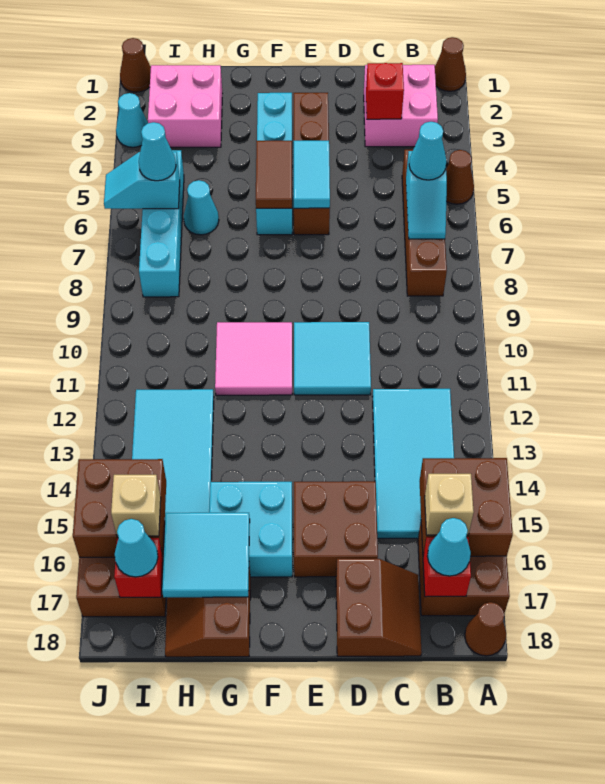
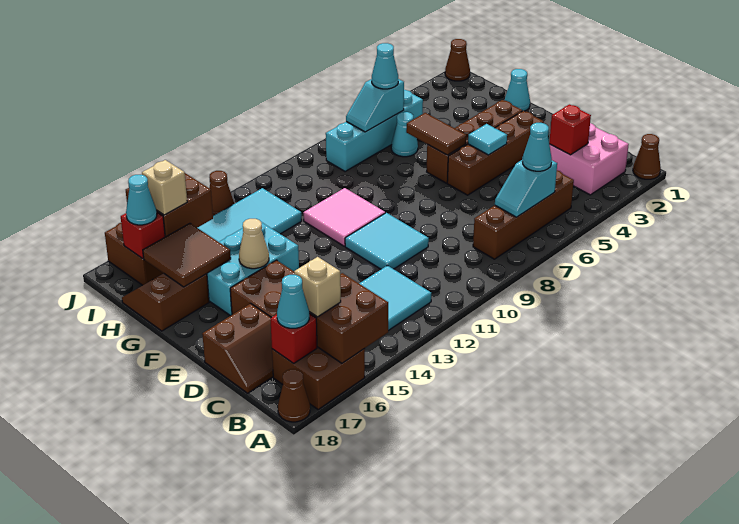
brown 1x1 cone [446,150,474,204] -> brown 1x1 cone moved to [209,171,234,216]
cyan 1x2 tile [294,141,330,208] -> cyan 1x1 tile [468,124,507,155]
cyan 1x4 brick [256,93,292,235] -> brown 1x4 brick [427,100,522,183]
brown 1x2 tile [256,141,292,208] -> brown 1x2 tile turned to [406,113,466,155]
cyan 2x2 brick [209,482,292,577] -> cyan 2x3 brick [207,223,299,316]
none -> tan 1x1 cone [239,219,269,269]
cyan 2x2 tile [162,513,250,597] -> brown 2x2 tile [143,223,231,287]
pink 2x2 brick [148,65,222,147] -> none
cyan 1x2 slope [104,152,180,209] -> cyan 1x2 slope turned to [346,79,404,132]
cyan 1x1 cone [116,93,148,147] -> cyan 1x1 cone moved to [505,69,530,111]

